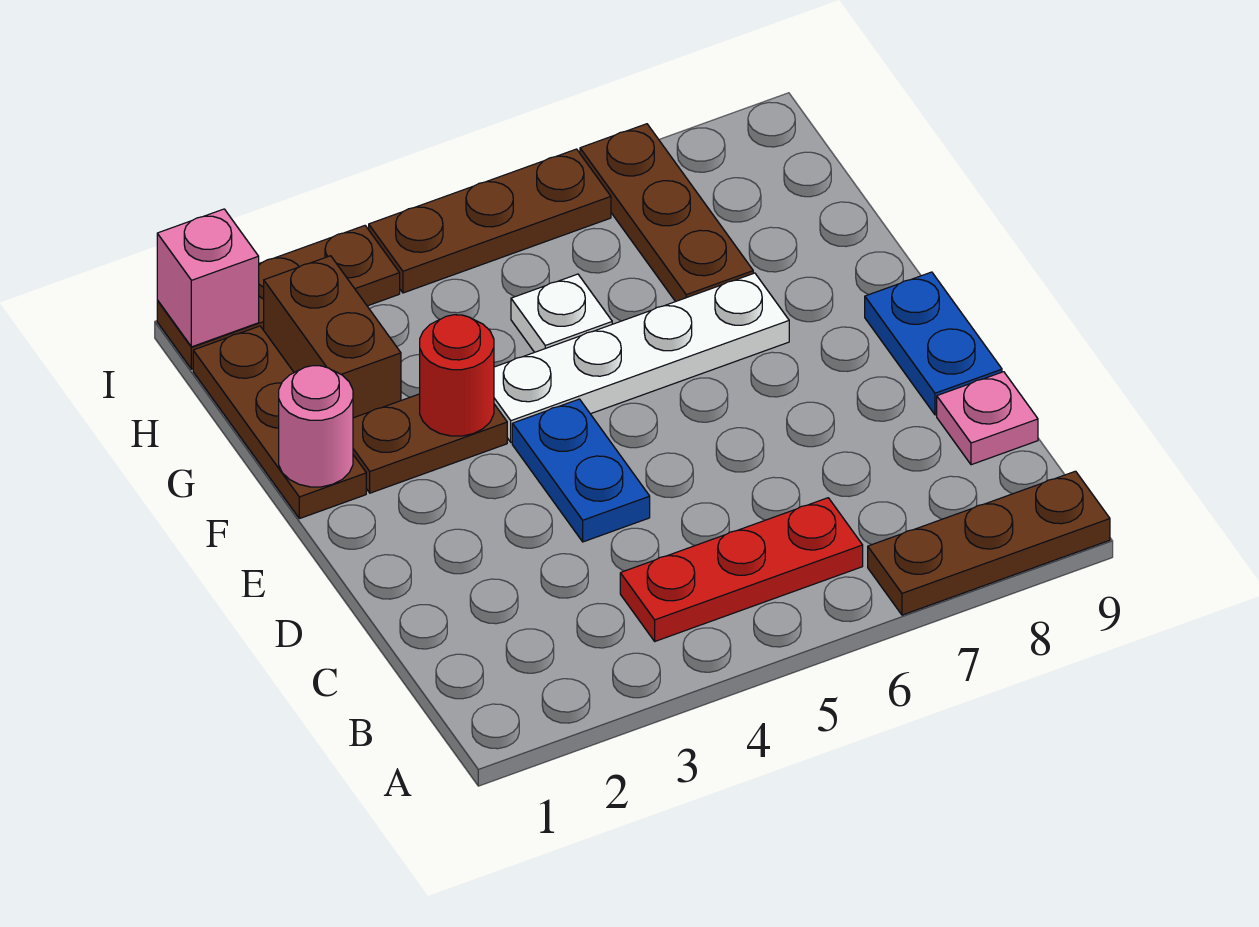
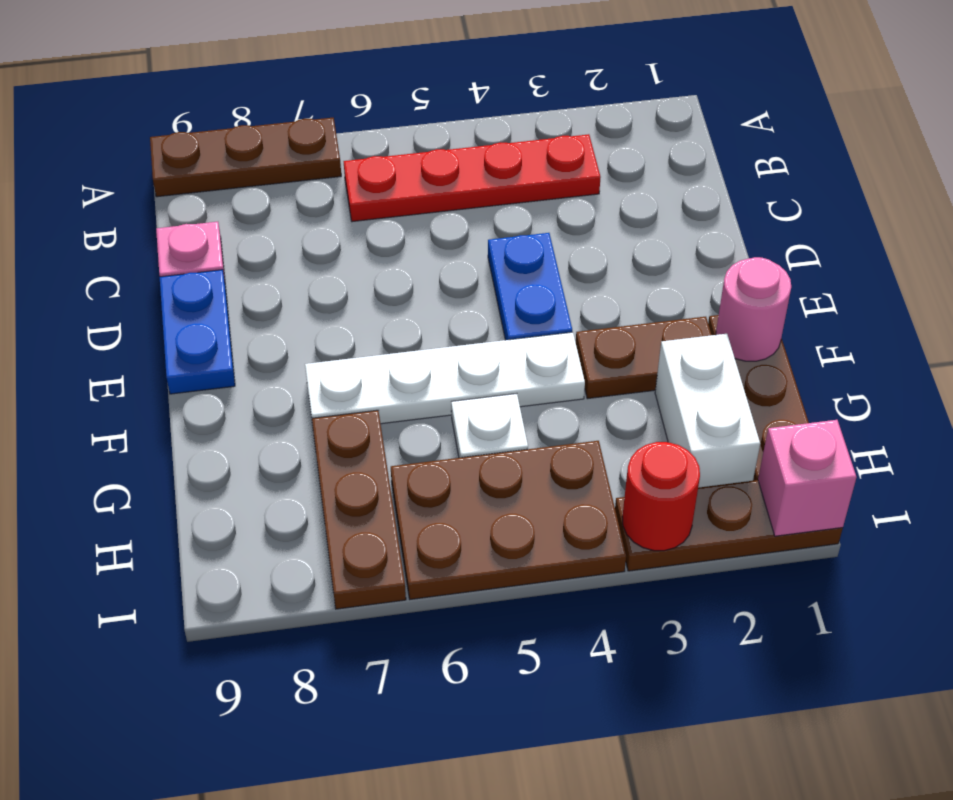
red 1x3 plate [620,498,863,641] -> red 1x4 plate [344,134,601,222]
red 1x1 round brick [420,315,494,436] -> red 1x1 round brick moved to [622,442,700,551]
brown 1x2 brick [264,256,401,418] -> white 1x2 brick [655,334,760,488]
brown 1x3 plate [369,149,611,293] -> brown 2x3 plate [391,441,626,599]

